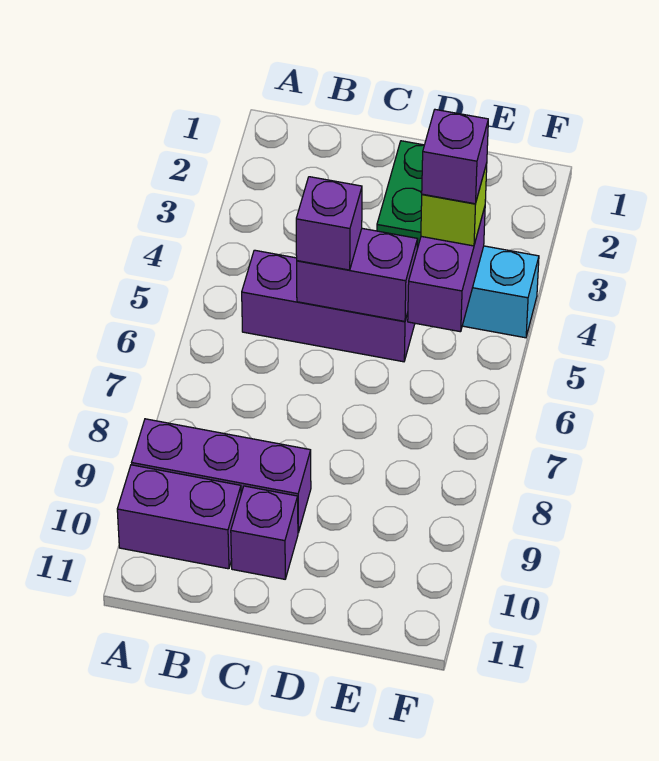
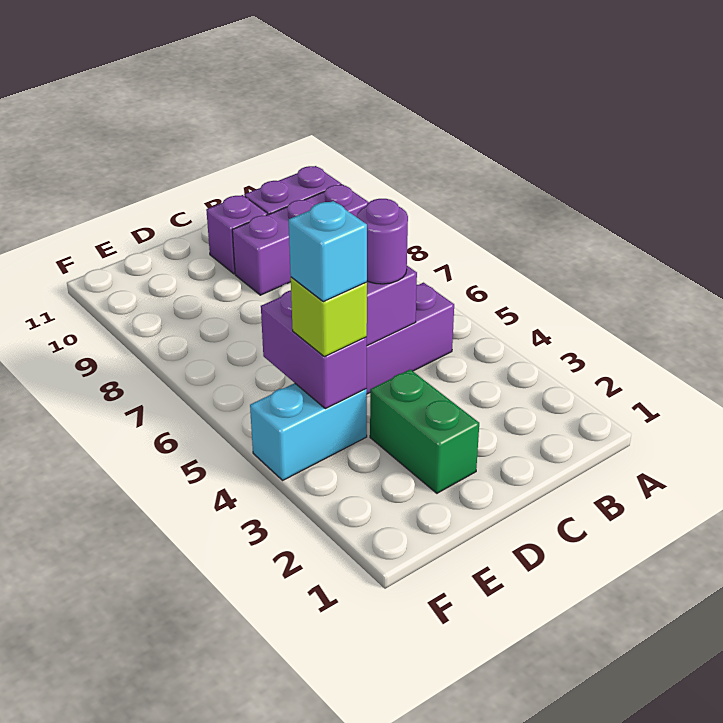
purple 1x1 brick [296,177,362,270] -> purple 1x1 round brick [357,199,408,284]
purple 1x1 brick [422,110,488,204] -> cyan 1x1 brick [289,201,367,302]

